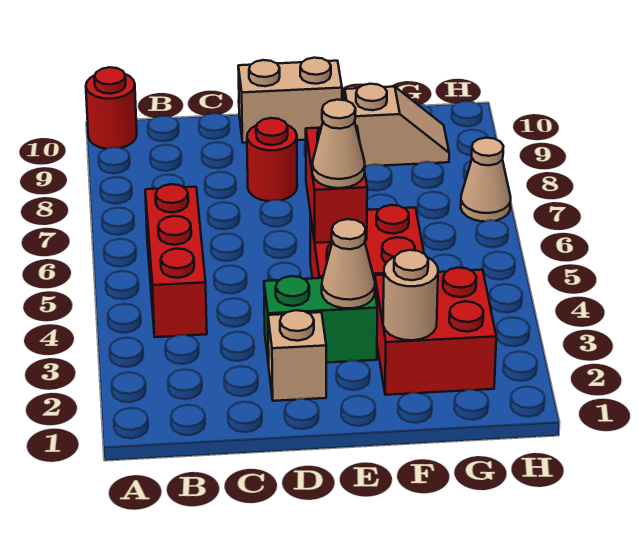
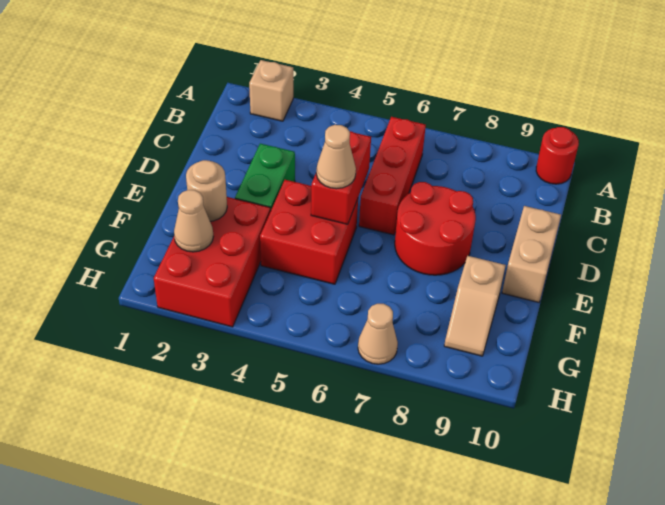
red 1x3 brick [145,184,207,337] -> red 1x3 brick turned to [359,117,426,235]
tan 1x1 brick [268,310,326,401] -> tan 1x1 brick moved to [249,60,293,121]
red 1x1 round brick [247,118,297,201] -> red 2x2 round brick [395,182,476,275]
tan 1x1 cone [322,219,375,309] -> tan 1x1 cone moved to [174,190,213,252]
red 1x2 brick [306,126,367,243] -> red 1x2 brick turned to [311,131,371,224]
red 2x2 brick [375,268,496,395] -> red 2x3 brick [154,197,271,327]

